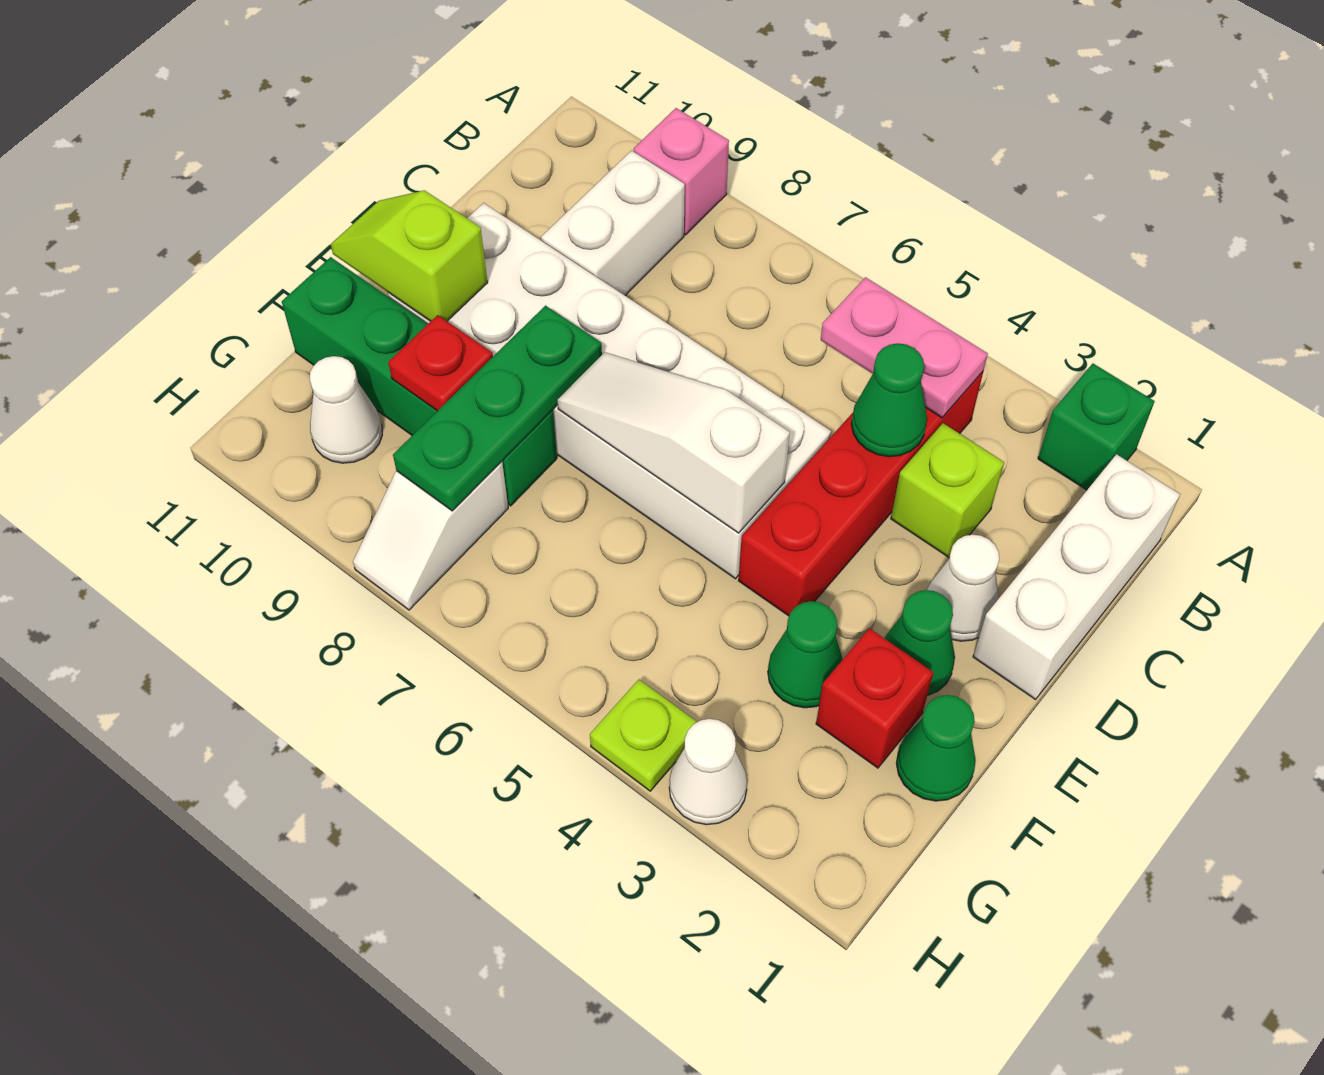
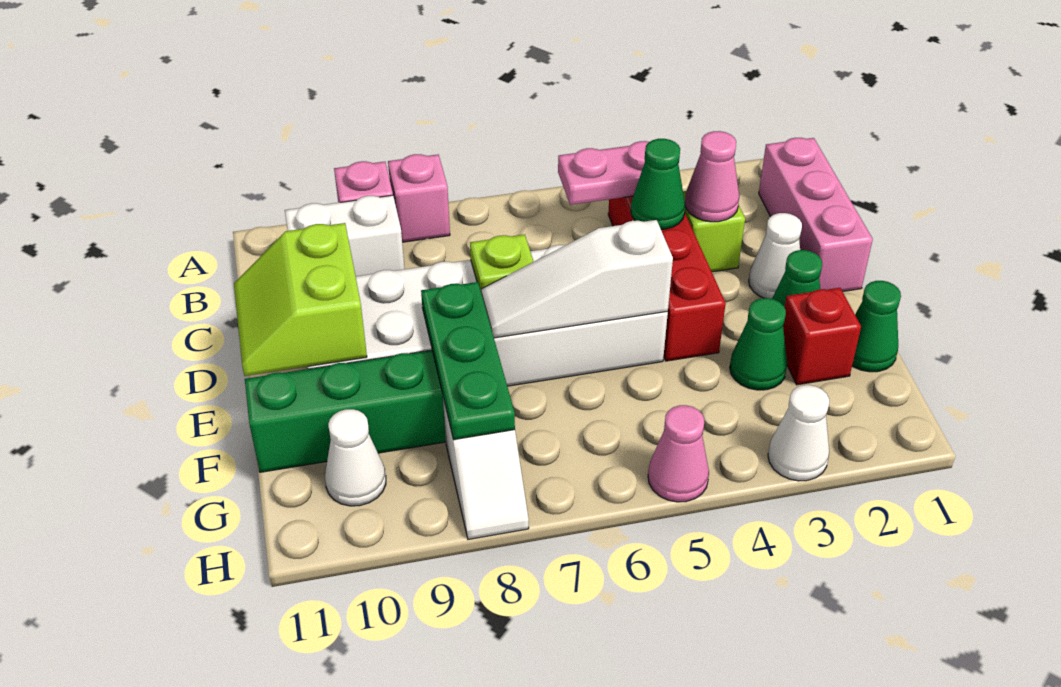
green 1x1 brick [1038,364,1155,490] -> none
none -> pink 1x1 brick [388,154,450,242]
white 1x3 brick [973,454,1180,699] -> pink 1x3 brick [759,138,873,292]
white 1x2 brick [541,151,685,295] -> white 1x2 brick turned to [285,195,404,276]
none -> pink 1x1 cone [685,131,739,222]
lime 1x2 slope [331,190,488,321] -> lime 2x2 slope [234,223,367,376]
red 1x1 plate [388,315,493,411] -> none
lime 1x1 plate [590,680,697,791] -> lime 1x1 plate moved to [470,234,534,290]
none -> pink 1x1 cone [648,405,709,502]

